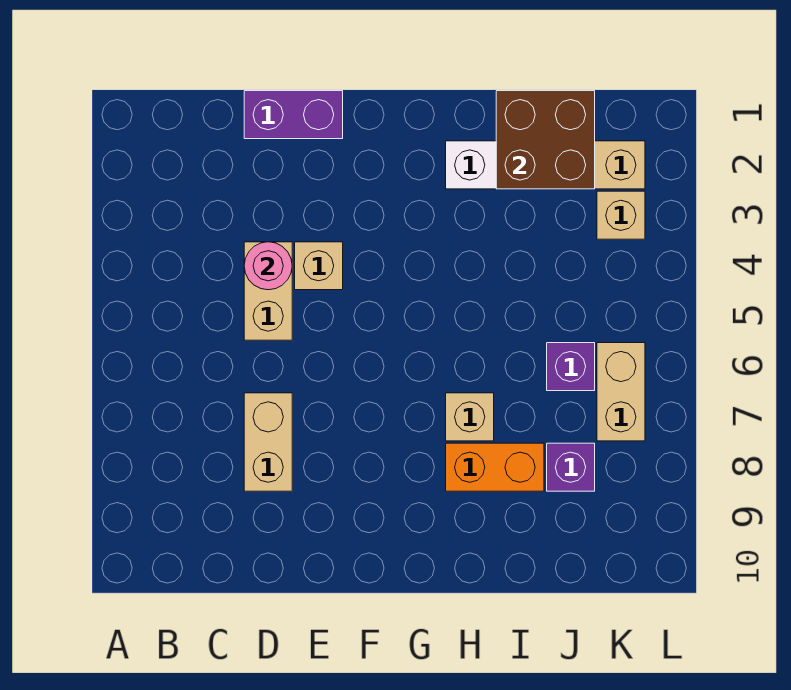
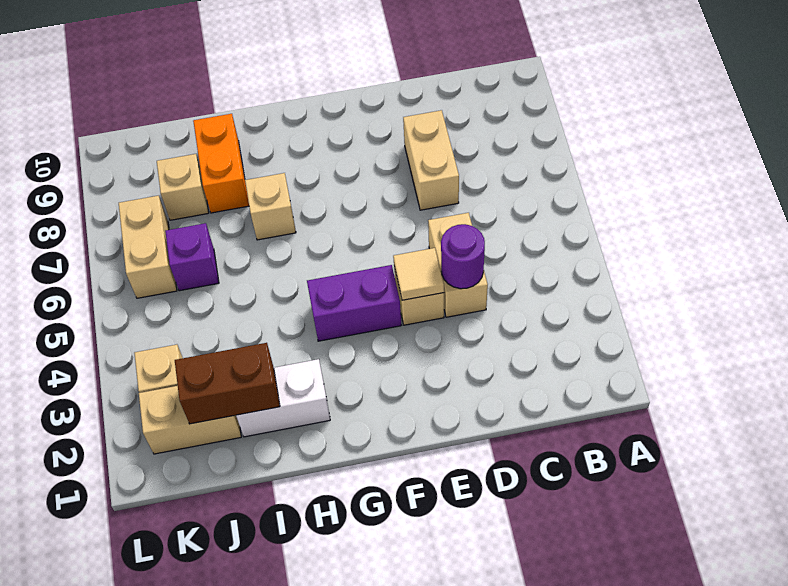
purple 1x2 brick [244,91,343,139] -> purple 1x2 brick moved to [307,265,401,341]
pink 1x1 round brick [244,242,292,290] -> purple 1x1 round brick [441,224,485,289]
none -> tan 1x1 tile [393,248,444,300]
orange 1x2 brick [446,443,544,491] -> orange 1x2 brick turned to [193,114,249,213]
brown 2x2 brick [496,91,595,189] -> brown 1x2 brick [175,343,280,424]
purple 1x1 brick [547,443,595,491] -> tan 1x1 brick [157,154,209,220]

